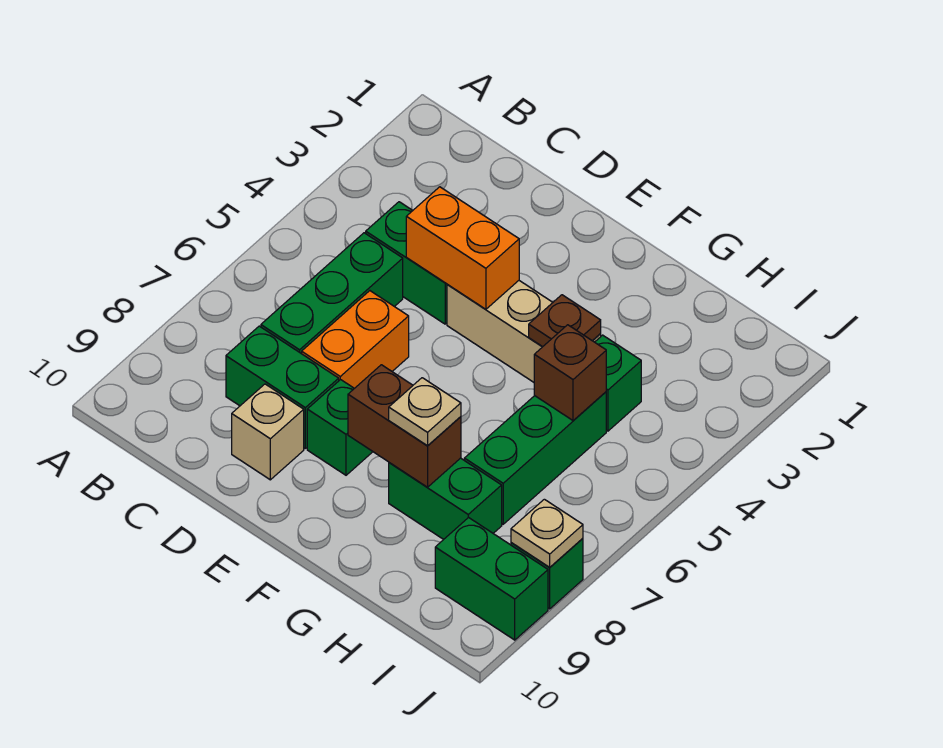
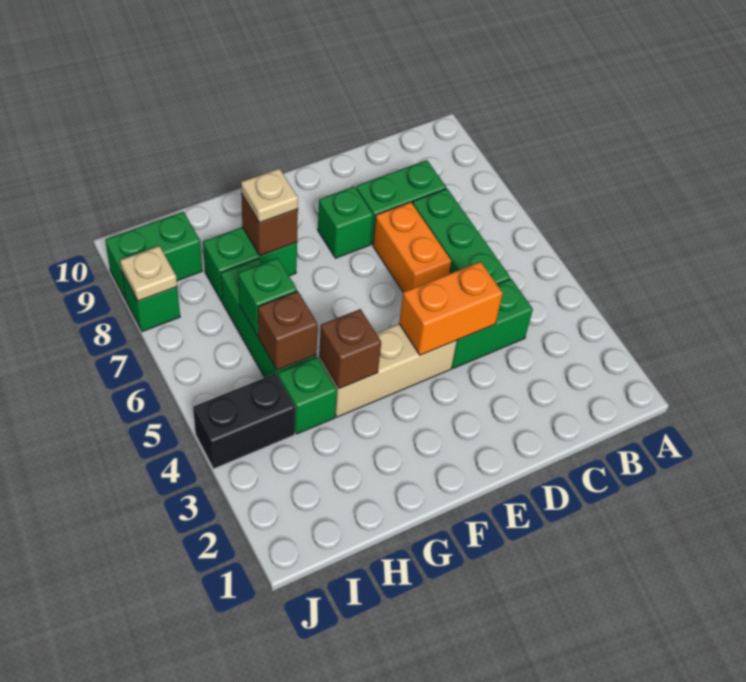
tan 1x1 brick [232,384,304,480] -> none
brown 1x2 brick [348,365,461,487] -> brown 1x1 brick [241,194,298,256]
brown 1x1 plate [529,295,601,347] -> brown 1x1 brick [319,309,381,389]
none -> green 1x1 brick [238,258,297,336]
none -> black 1x2 brick [193,373,295,469]

